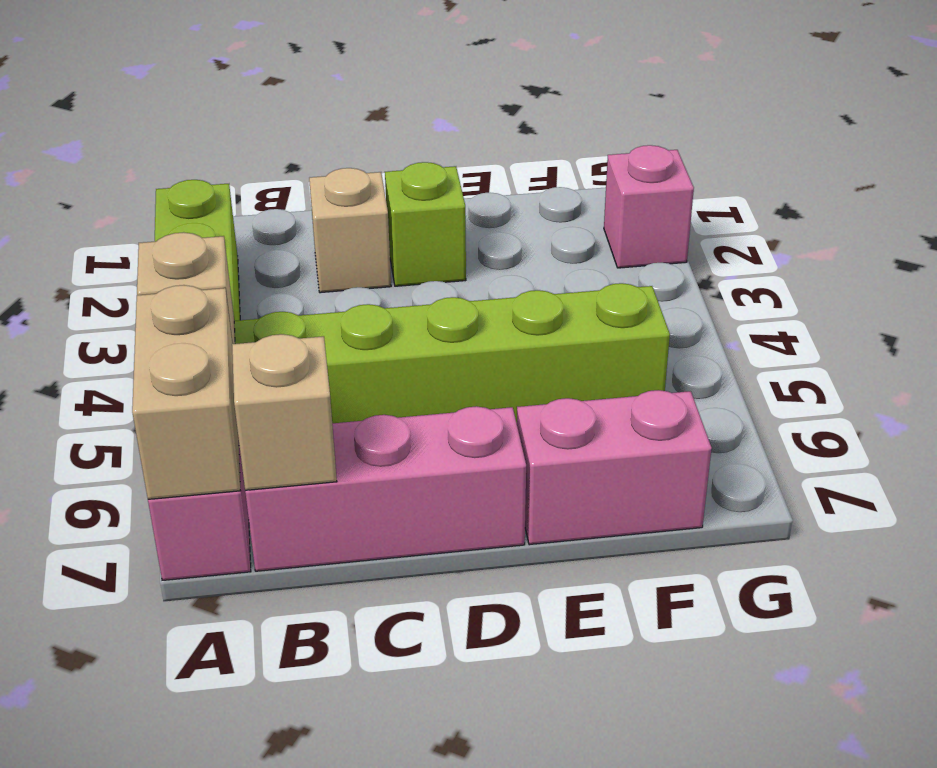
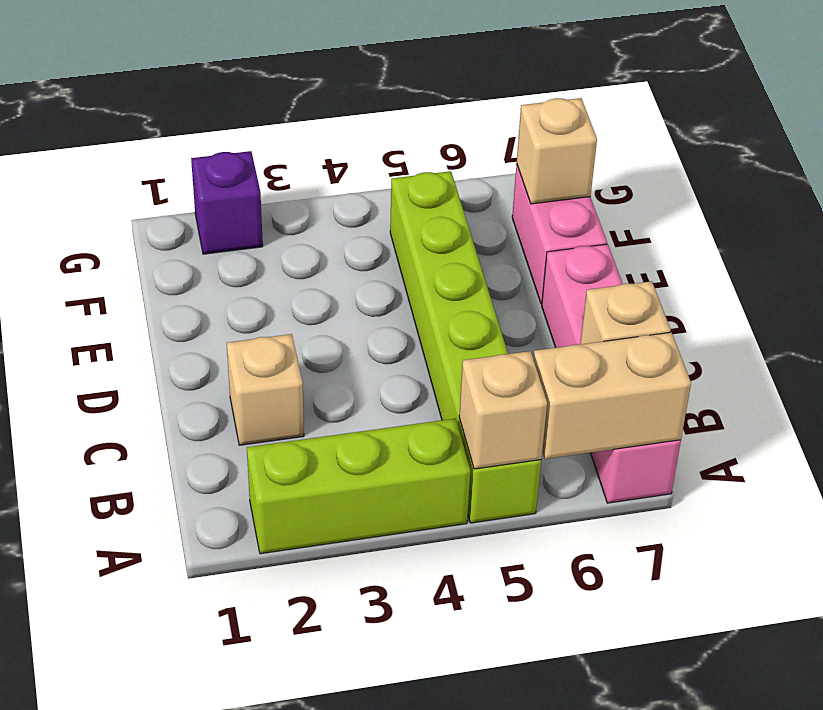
lime 1x1 brick [385,162,466,286] -> none
none -> tan 1x1 brick [517,98,597,204]
pink 1x1 brick [604,145,694,268] -> purple 1x1 brick [191,151,263,254]

